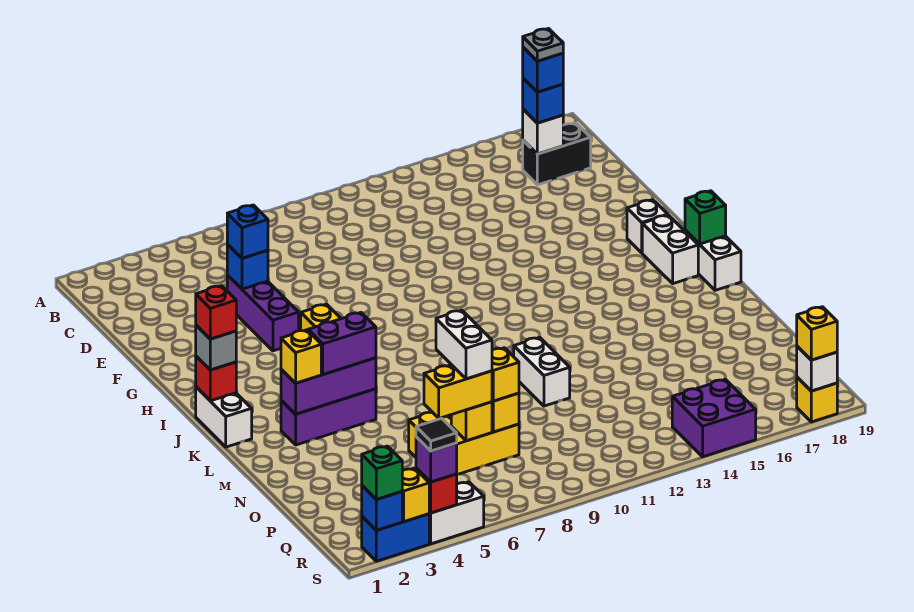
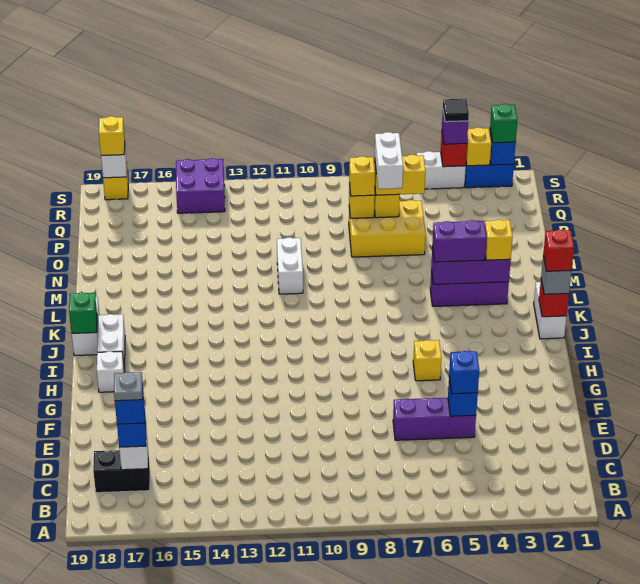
purple 1x3 brick [227,275,299,351] -> purple 1x3 brick turned to [393,398,476,440]

